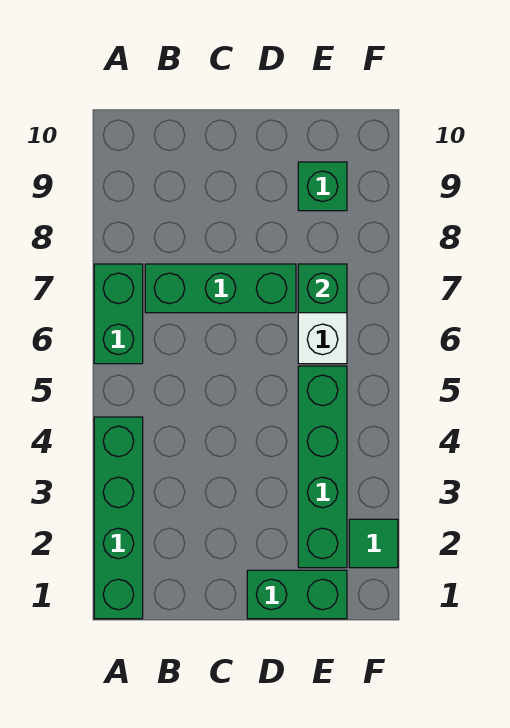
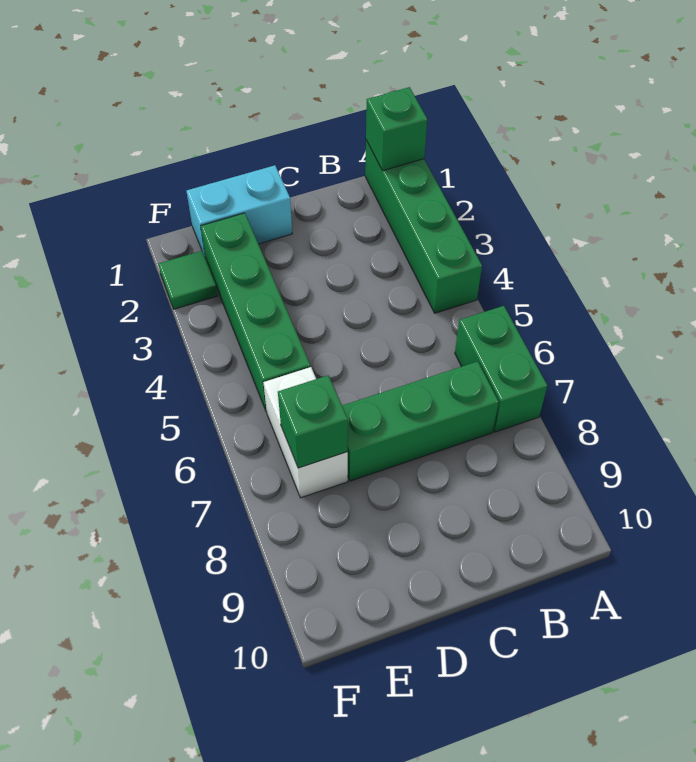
green 1x2 brick [247,570,347,619] -> cyan 1x2 brick [187,165,292,259]
green 1x1 brick [298,162,347,211] -> green 1x1 brick moved to [366,87,427,171]

